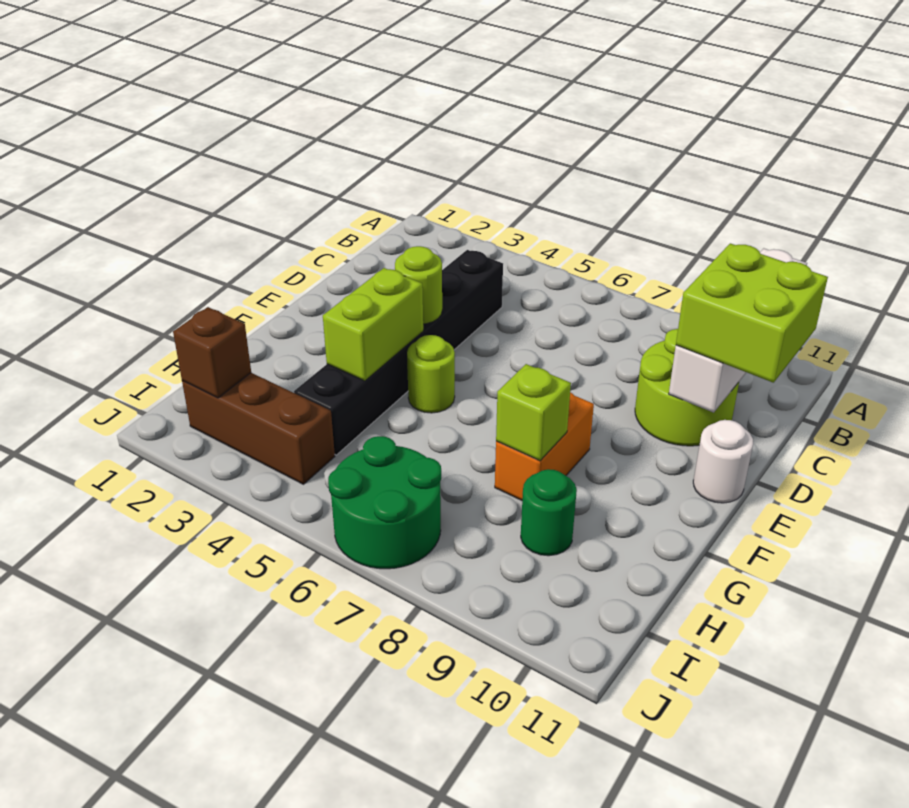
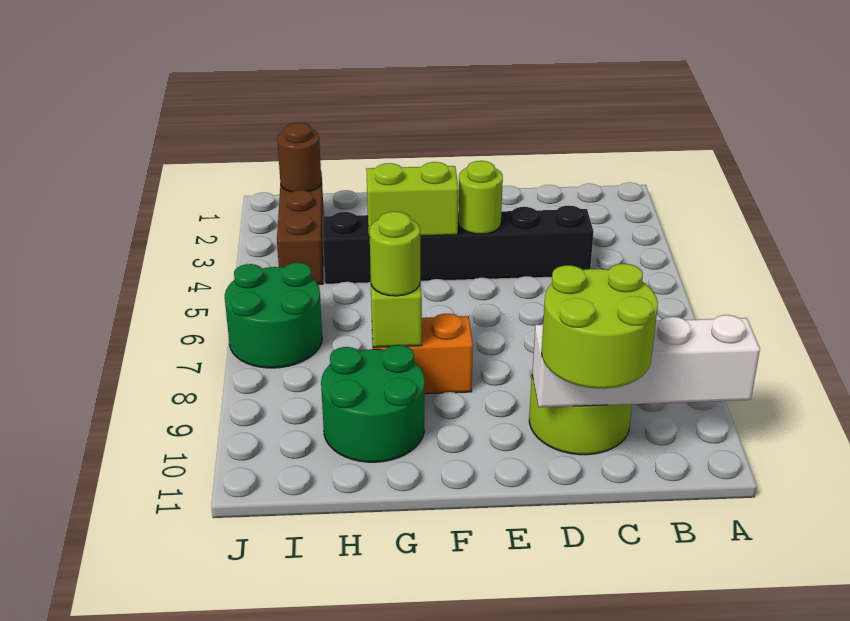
lime 2x2 brick [676,243,828,383] -> lime 2x2 round brick [542,264,658,389]
white 1x1 round brick [693,420,753,503] -> none
lime 1x1 round brick [407,335,455,413] -> lime 1x1 round brick moved to [369,212,420,296]
green 1x1 round brick [521,469,577,556] -> green 2x2 round brick [321,345,424,462]
brown 1x1 brick [173,307,251,398] -> brown 1x1 round brick [277,123,321,192]

